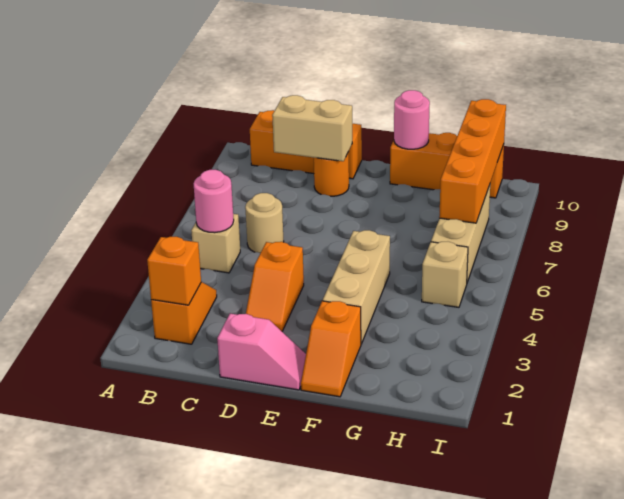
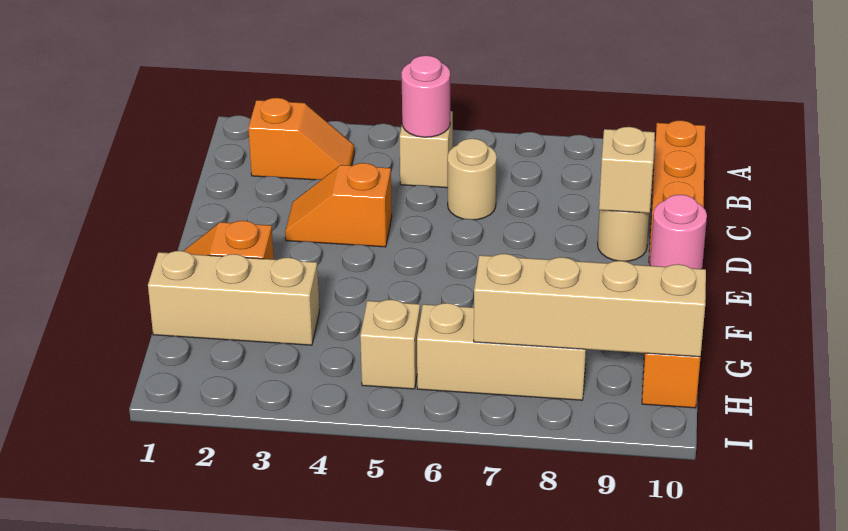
orange 1x1 brick [147,237,201,305] -> none
tan 1x2 brick [272,95,352,161] -> tan 1x1 brick [599,127,655,213]
pink 1x2 slope [217,314,306,390] -> none
orange 1x1 round brick [314,152,349,196] -> tan 1x1 round brick [598,210,649,261]
tan 1x3 brick [323,230,390,344] -> tan 1x3 brick moved to [148,251,319,345]
orange 1x4 brick [439,99,506,223] -> tan 1x4 brick [474,254,706,357]

